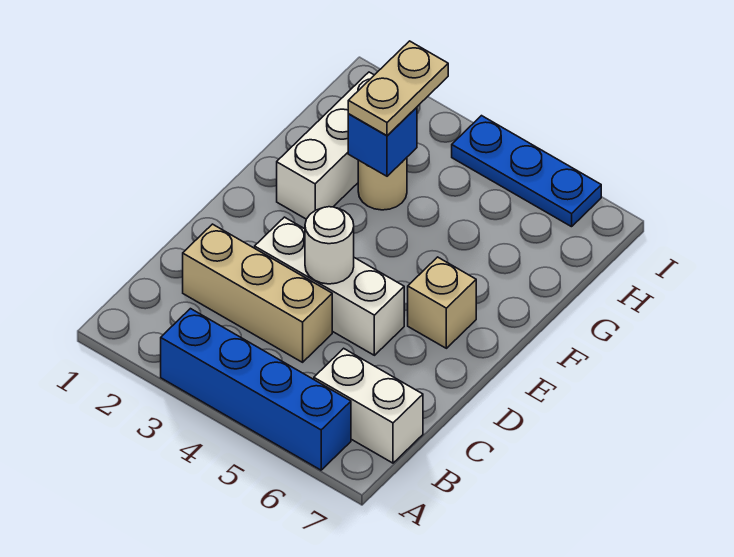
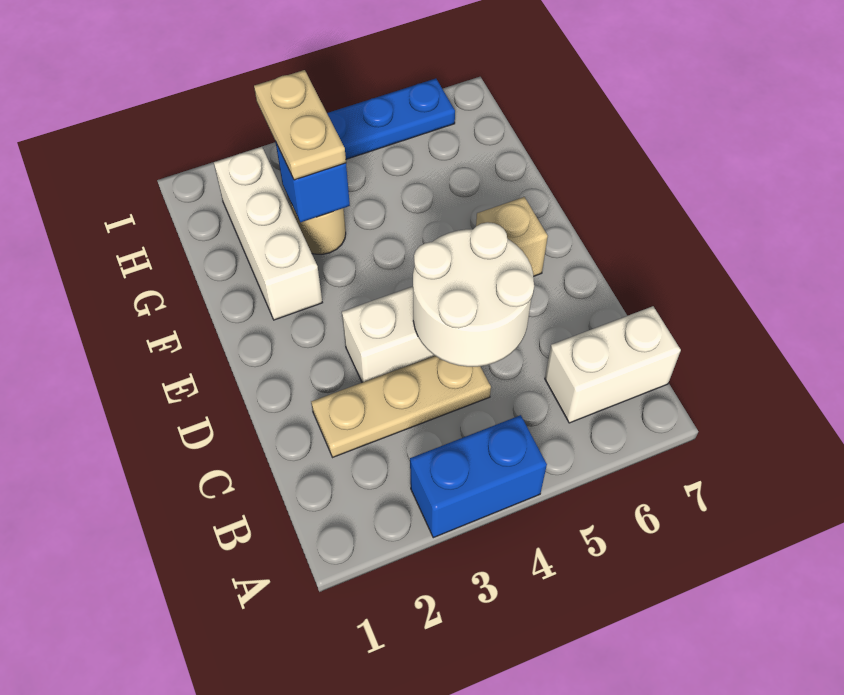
blue 1x4 brick [161,309,351,470] -> blue 1x2 brick [410,415,547,538]
tan 1x3 brick [183,224,332,362] -> tan 1x3 plate [311,356,491,457]
white 1x1 round brick [305,207,354,284] -> white 2x2 round brick [413,222,534,367]

